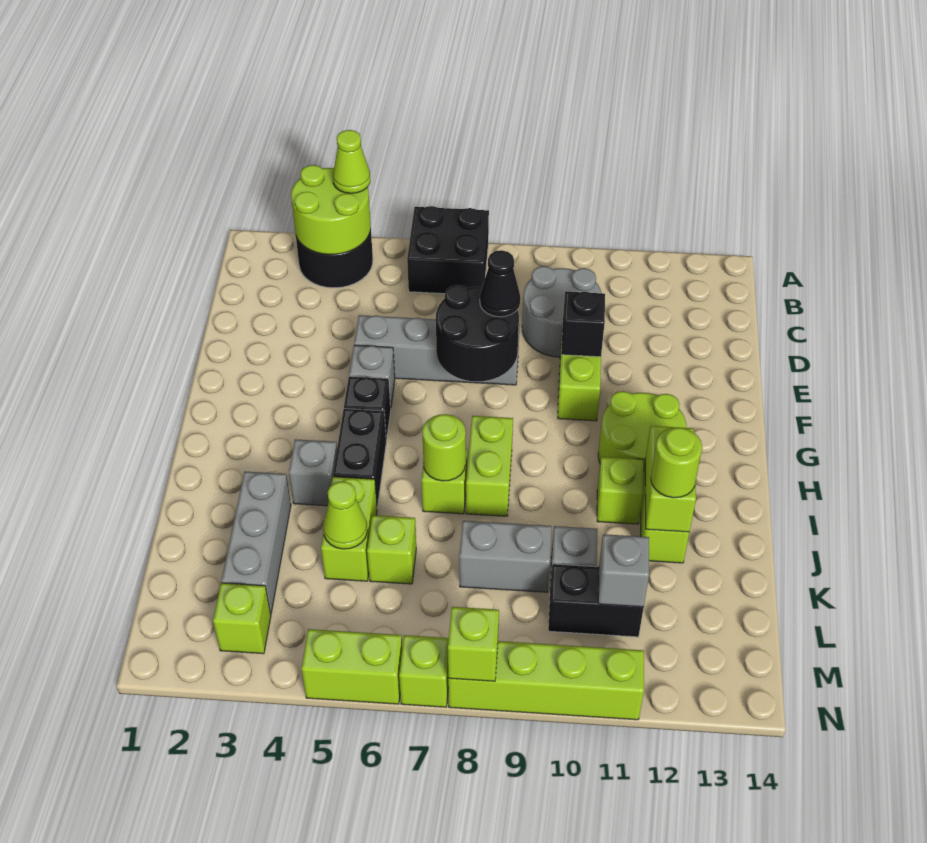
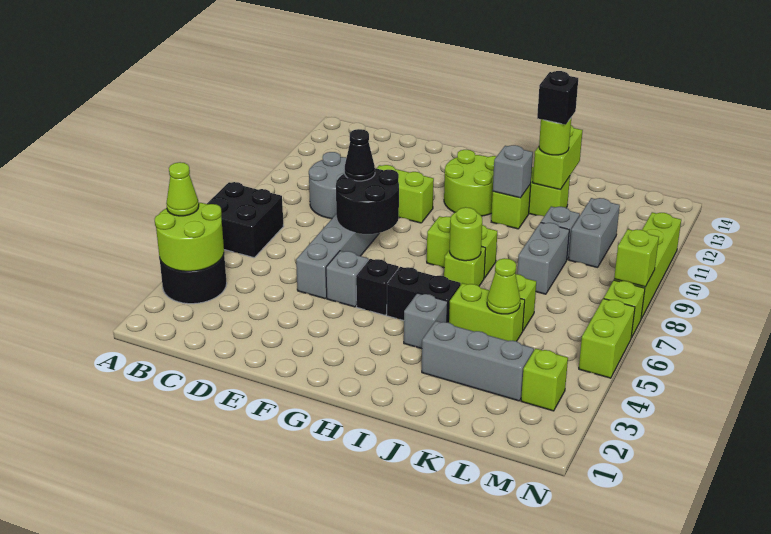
black 1x1 brick [561,292,605,357] -> black 1x1 brick moved to [537,71,578,125]
lime 1x2 brick [645,426,696,532] -> lime 1x2 brick turned to [533,125,583,190]
black 1x2 brick [548,564,644,637] -> grey 1x2 brick [569,198,620,268]
grey 1x1 brick [598,534,649,607] -> grey 1x1 brick moved to [493,145,533,198]

